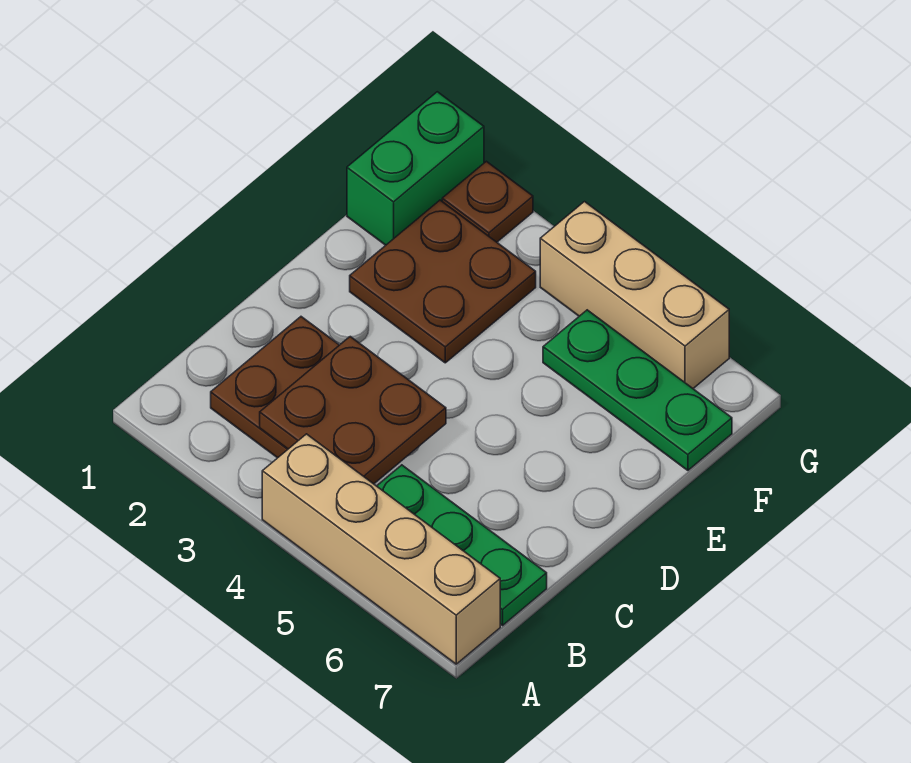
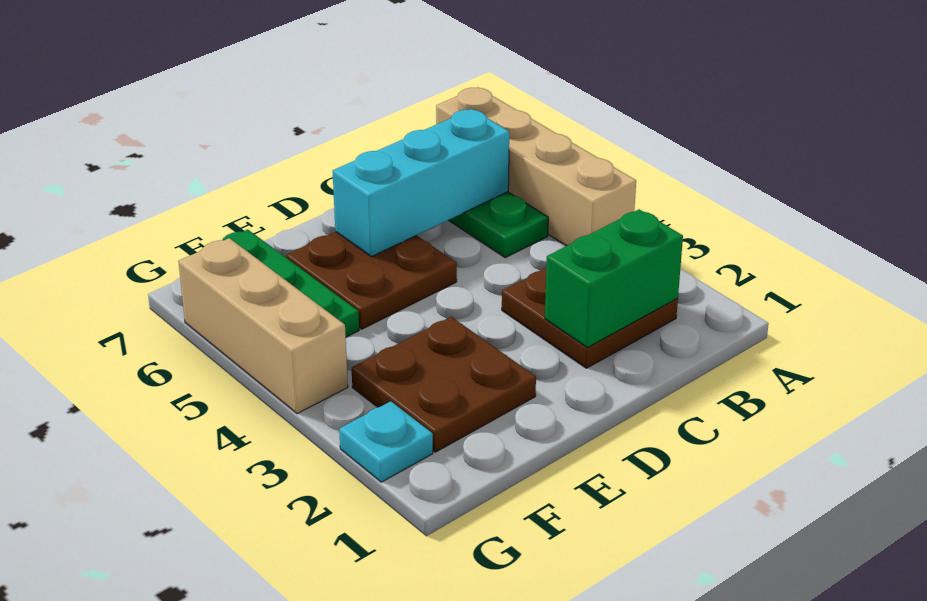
brown 2x2 plate [260,337,446,484] -> brown 2x2 plate moved to [286,232,457,329]
none -> cyan 1x3 brick [333,109,509,257]
green 1x2 brick [347,92,484,245] -> green 1x2 brick moved to [545,209,683,348]
brown 1x1 plate [442,161,533,242] -> cyan 1x1 plate [339,401,433,482]

